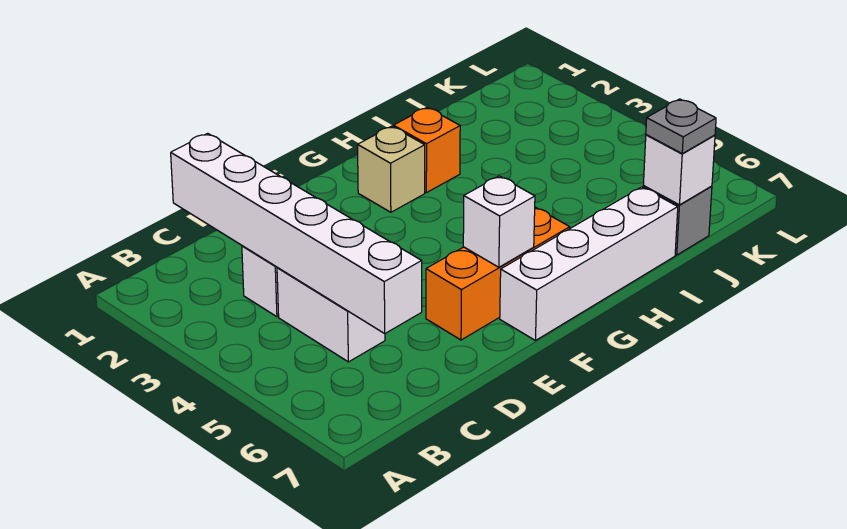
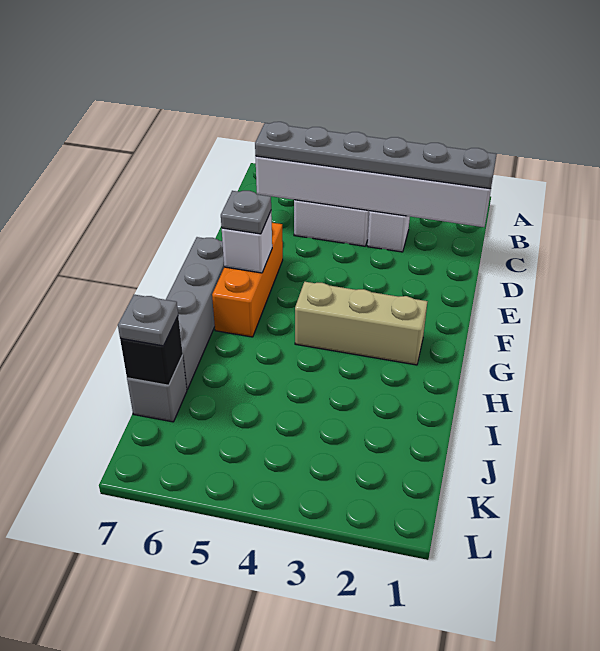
none -> grey 1x6 plate [255,122,497,189]
none -> grey 1x1 plate [221,191,271,234]
white 1x4 brick [500,187,678,341] -> grey 1x4 brick [166,237,224,389]
tan 1x1 brick [358,126,425,212] -> tan 1x3 brick [295,282,427,365]
orange 1x1 brick [393,107,460,193] -> none
white 1x1 brick [643,135,715,205] -> black 1x1 brick [120,317,183,385]

